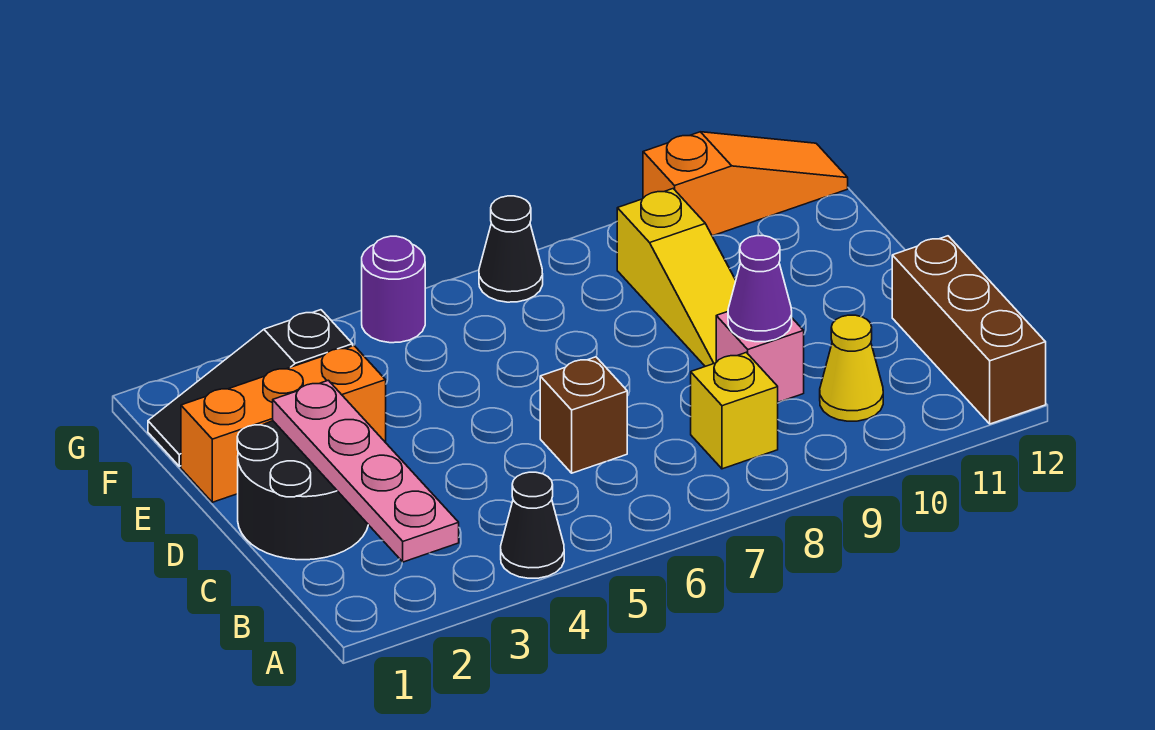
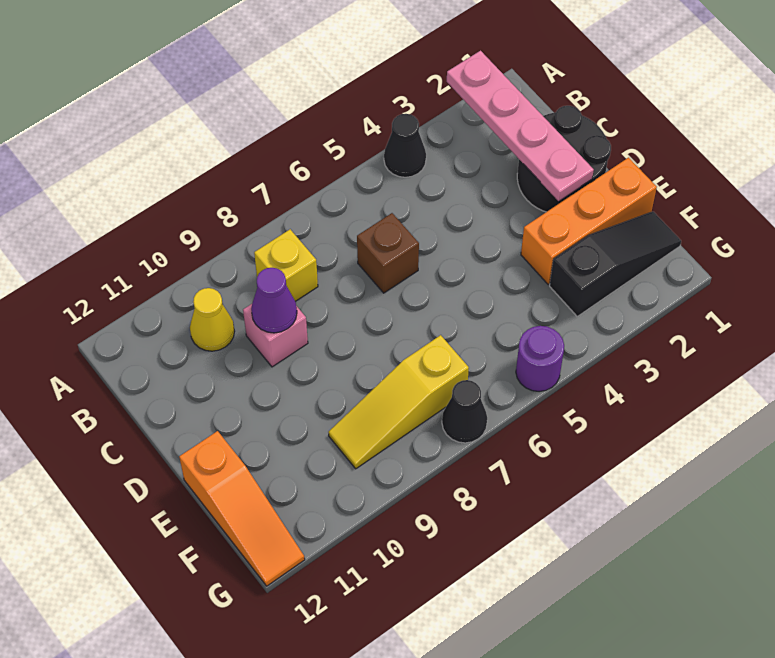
brown 1x3 brick [892,236,1046,424] -> none
yellow 1x3 slope [617,189,736,366] -> yellow 1x3 slope turned to [328,335,469,469]
orange 1x3 slope [643,132,848,236] -> orange 1x3 slope turned to [179,431,305,586]

